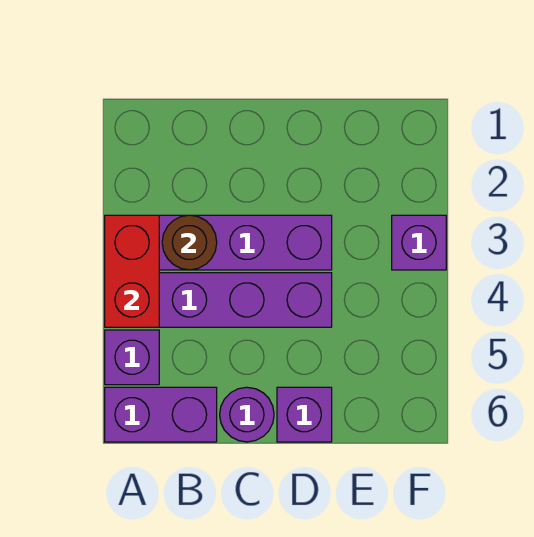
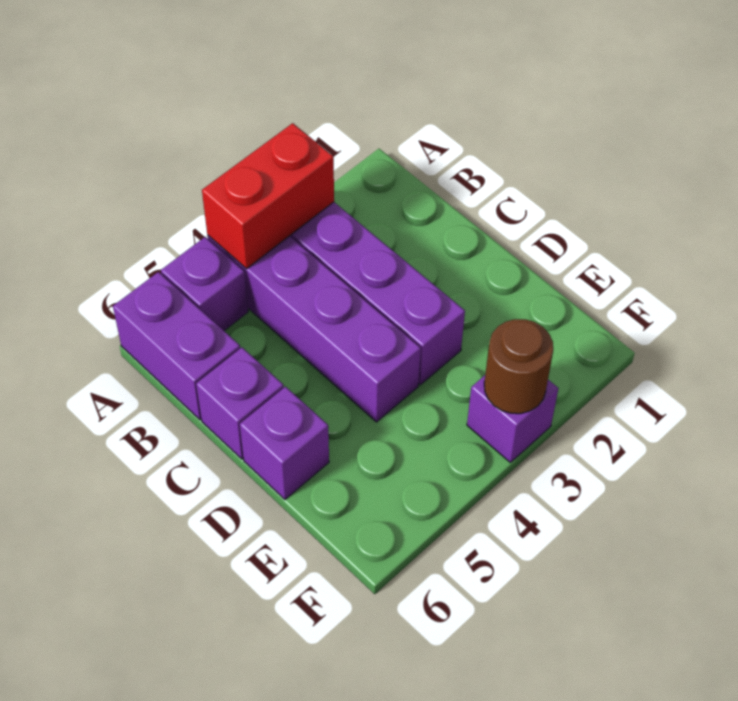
brown 1x1 round brick [162,215,217,270] -> brown 1x1 round brick moved to [484,319,553,414]
purple 1x1 round brick [220,387,274,442] -> purple 1x1 brick [196,348,284,459]

